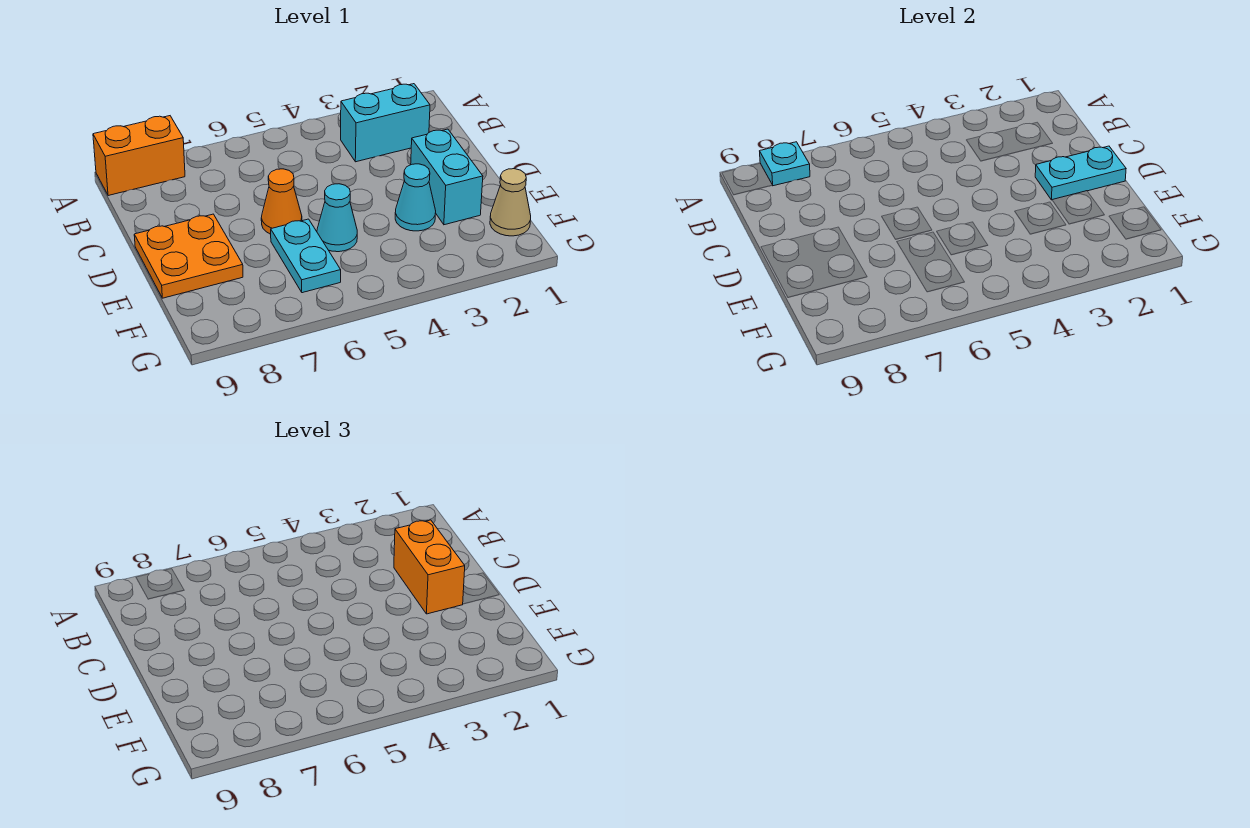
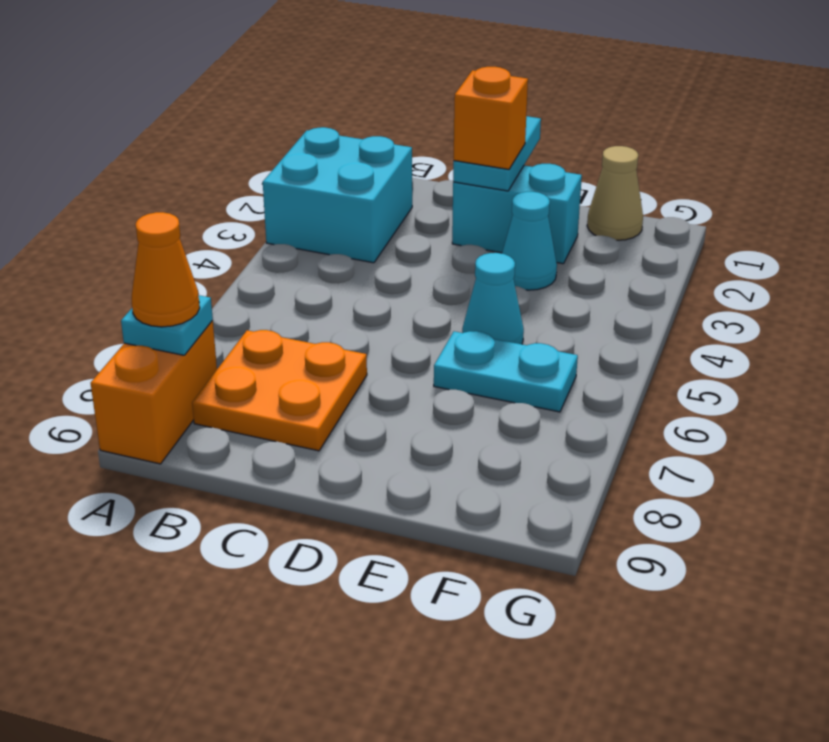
cyan 1x2 brick [341,84,430,162] -> cyan 2x2 brick [263,127,412,263]
orange 1x2 brick [394,520,465,614] -> orange 1x1 brick [454,67,528,169]
orange 1x1 cone [261,169,302,234] -> orange 1x1 cone moved to [132,212,200,327]
orange 2x2 plate [134,214,243,298] -> orange 2x2 plate moved to [192,330,367,451]

